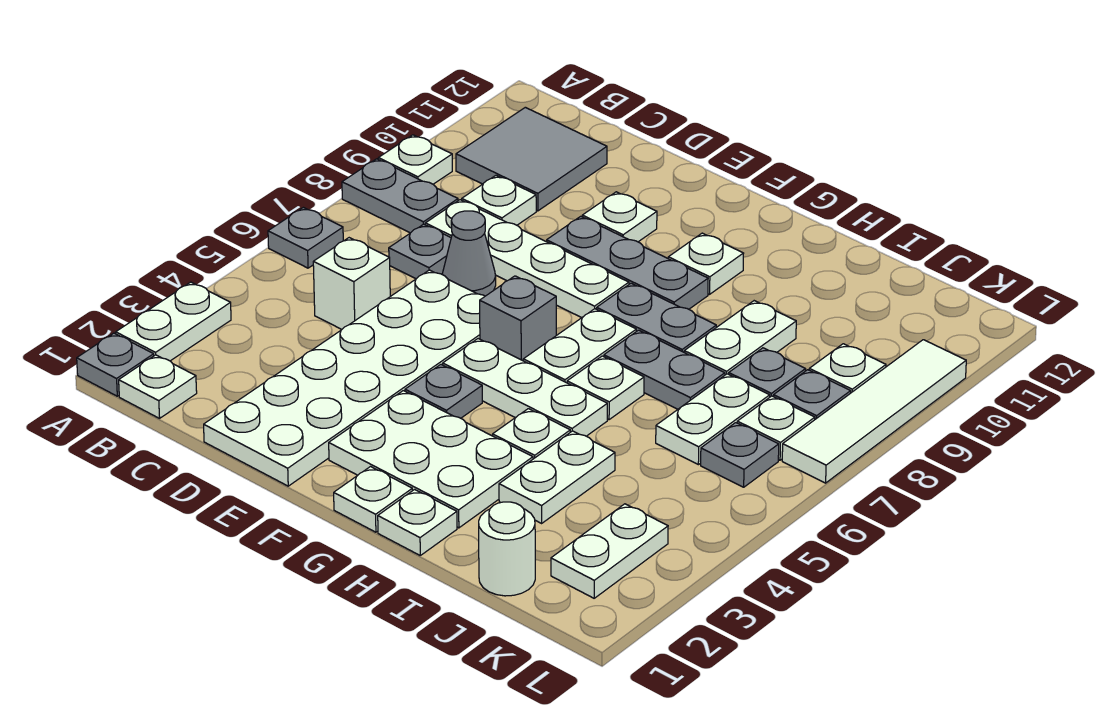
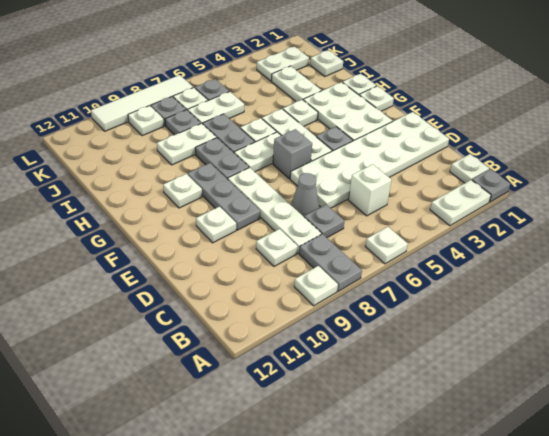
grey 1x1 plate [268,208,343,268] -> white 1x1 plate [365,227,408,264]
grey 2x2 tile [456,107,607,211] -> none
white 1x2 plate [499,431,615,523] -> white 1x2 plate turned to [271,66,321,102]
white 1x1 round brick [479,502,535,596] -> white 1x1 plate [310,50,343,76]

